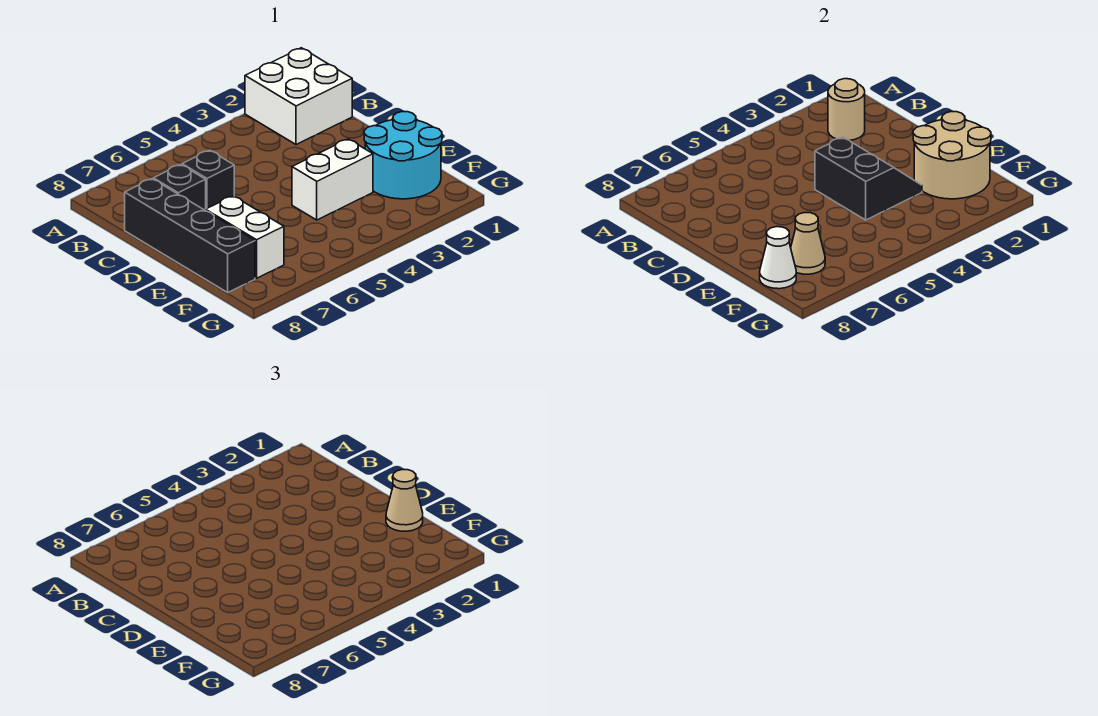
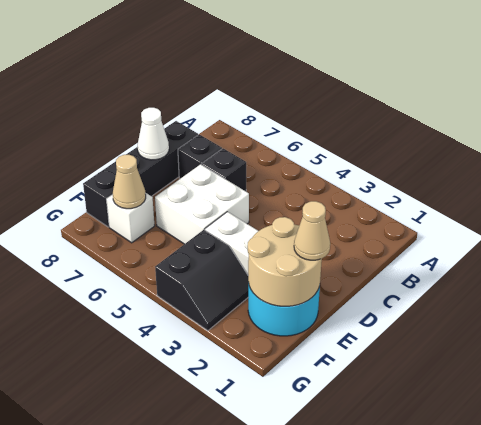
white 2x2 brick [245,48,352,145] -> white 2x2 brick moved to [155,164,249,244]
tan 1x1 round brick [828,79,865,140] -> none
black 2x2 slope [815,137,922,220] -> black 2x2 slope moved to [155,230,248,331]
white 1x2 brick [206,196,284,278] -> white 1x1 brick [106,193,155,243]
white 1x1 cone [760,227,796,289] -> white 1x1 cone moved to [138,108,169,160]

